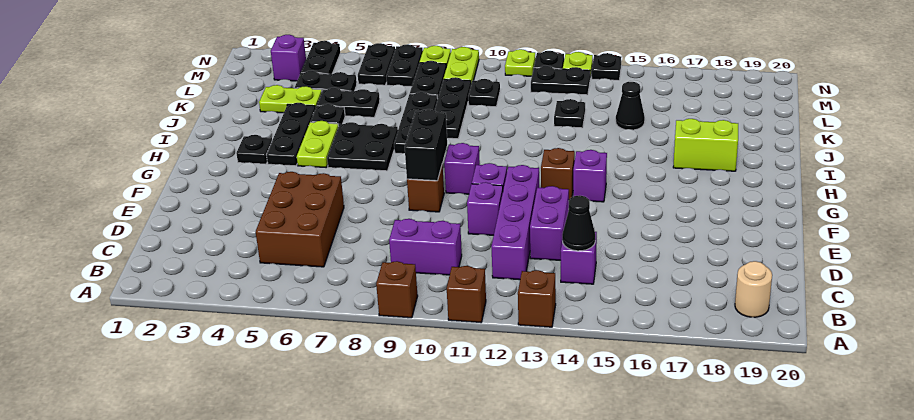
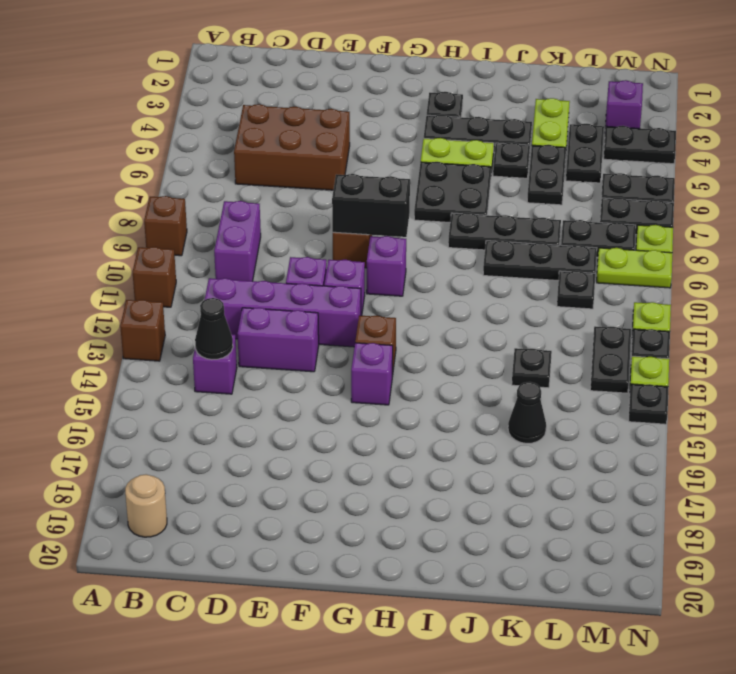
lime 1x2 brick [673,119,738,171] -> none

